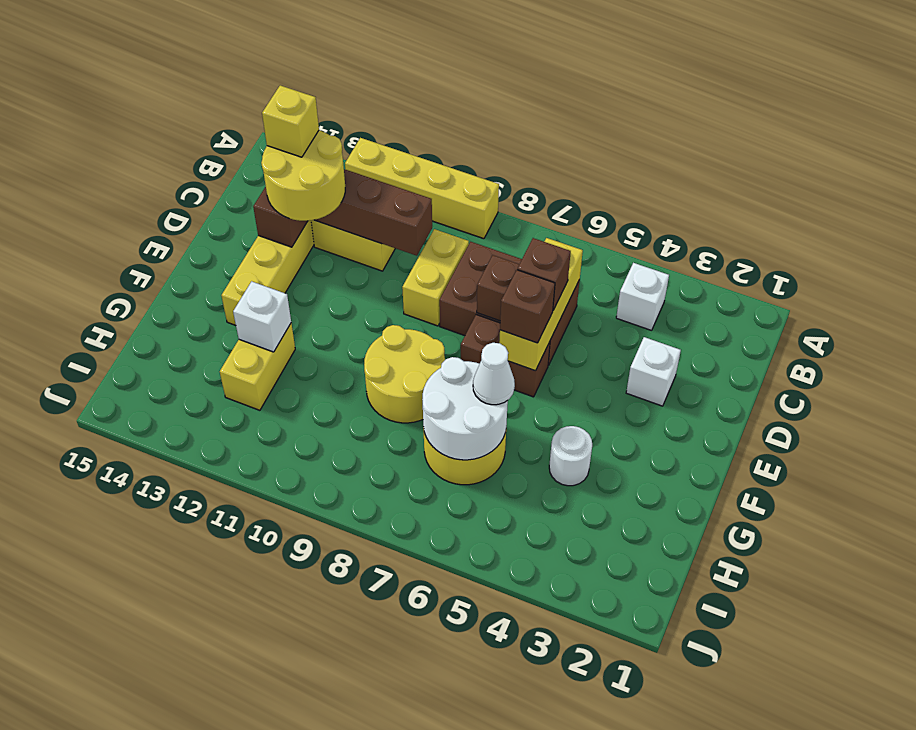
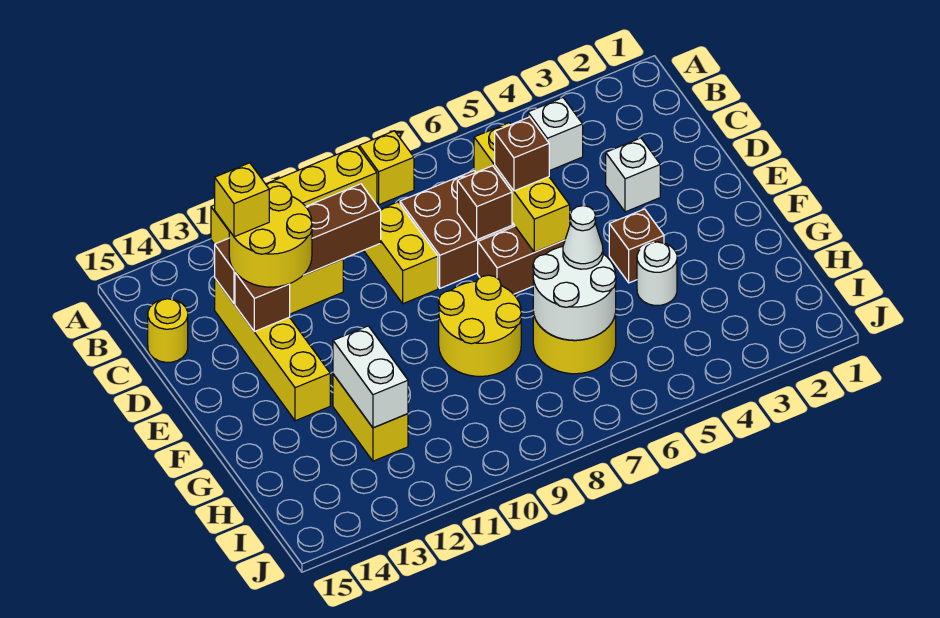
none -> yellow 1x1 brick [359,131,414,205]
none -> yellow 1x1 round brick [148,299,188,362]
brown 1x1 brick [500,270,555,343] -> brown 1x1 brick moved to [609,209,664,283]
white 1x1 brick [233,281,291,352] -> white 1x2 brick [333,326,408,428]

